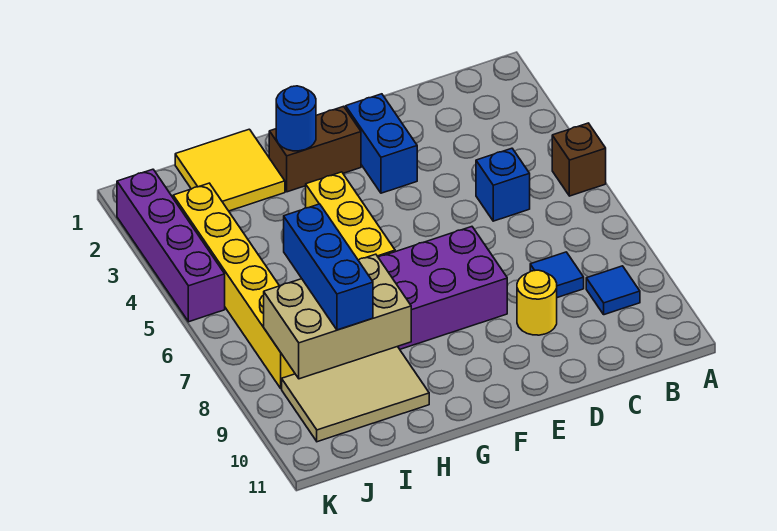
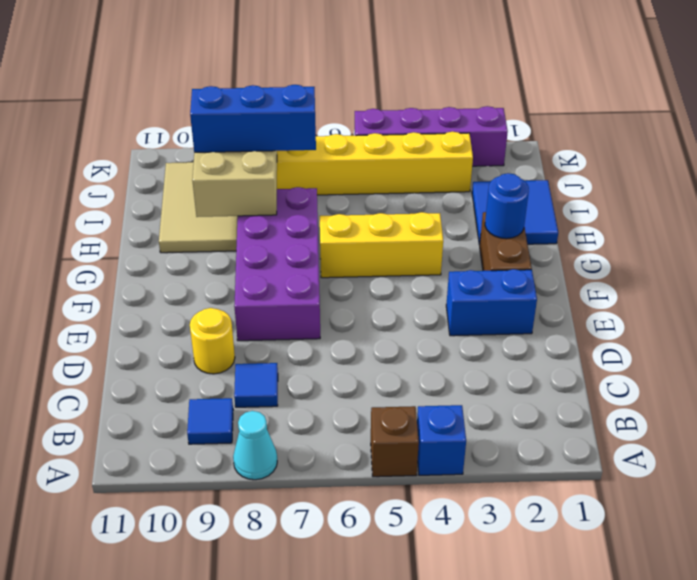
none -> cyan 1x1 cone [233,411,277,480]
blue 1x1 brick [476,148,530,221] -> blue 1x1 brick moved to [417,405,466,475]
yellow 2x2 tile [175,129,285,211] -> blue 2x2 tile [472,180,558,245]

